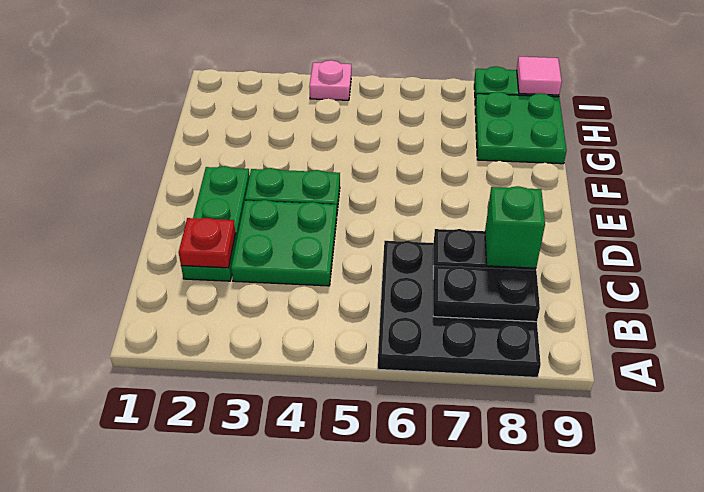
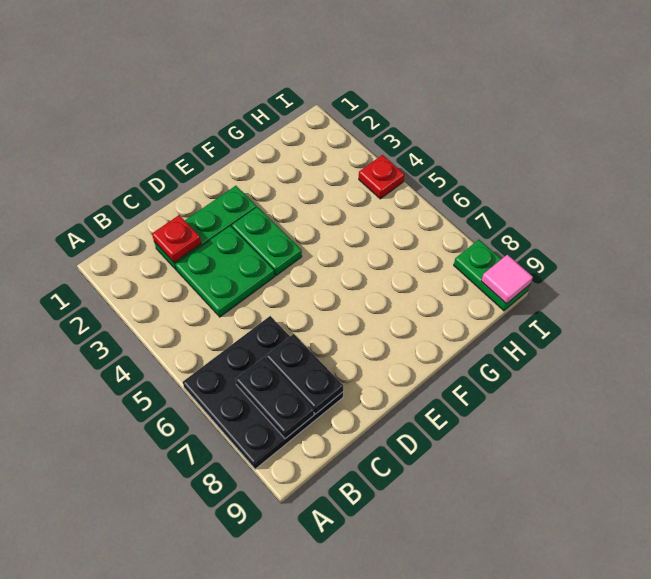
green 1x1 brick [485,186,545,268] -> none
green 2x2 plate [475,92,567,164] -> none
pink 1x1 plate [309,60,351,100] -> red 1x1 plate [359,155,404,199]

